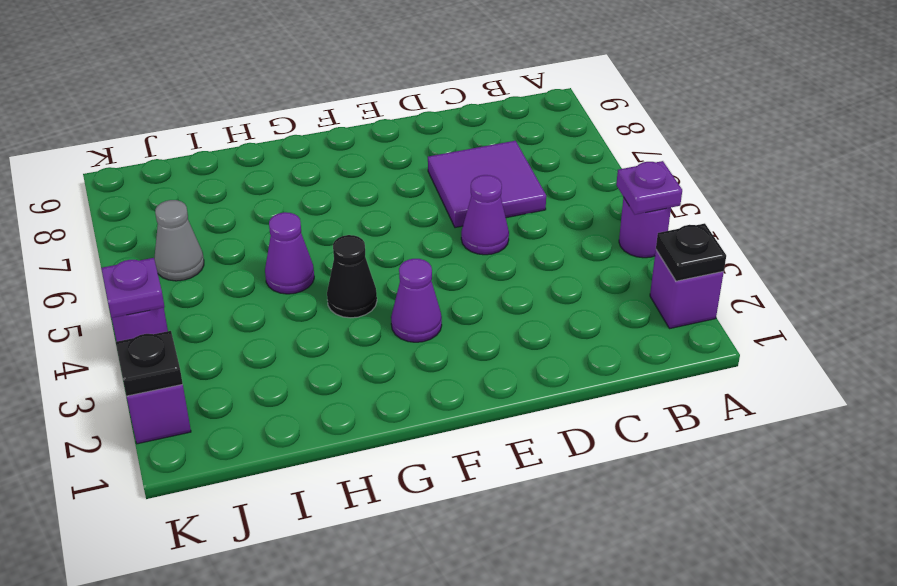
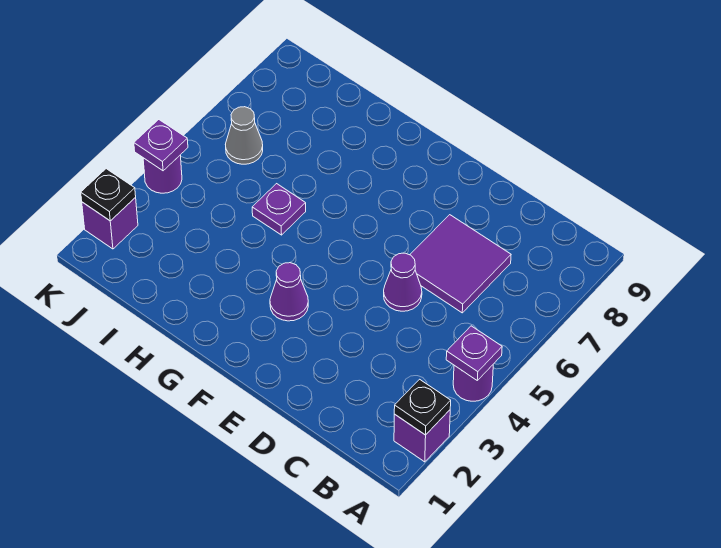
black 1x1 cone [327,235,377,318] -> none
purple 1x1 cone [265,212,314,294] -> purple 1x1 plate [252,184,306,235]

